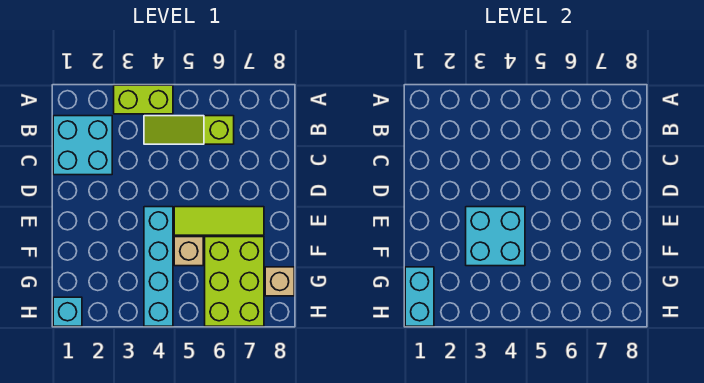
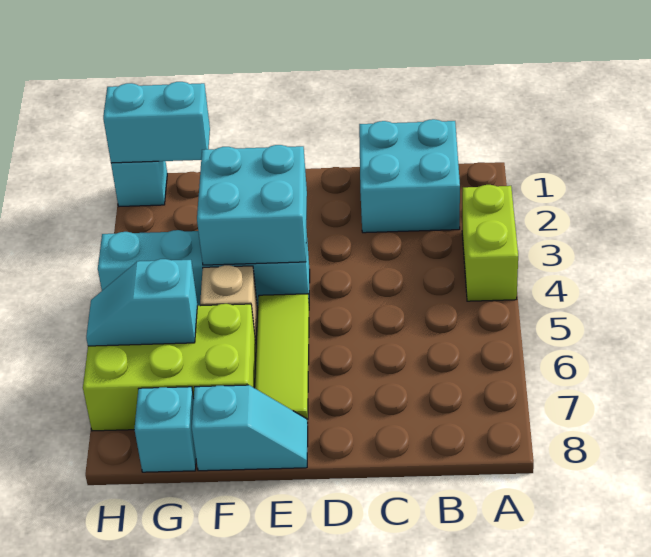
lime 1x3 slope [144,116,234,144] -> none
none -> cyan 1x2 slope [192,385,308,471]
none -> cyan 1x2 slope [86,259,197,346]
tan 1x1 brick [265,267,294,296] -> cyan 1x1 brick [134,387,196,472]

